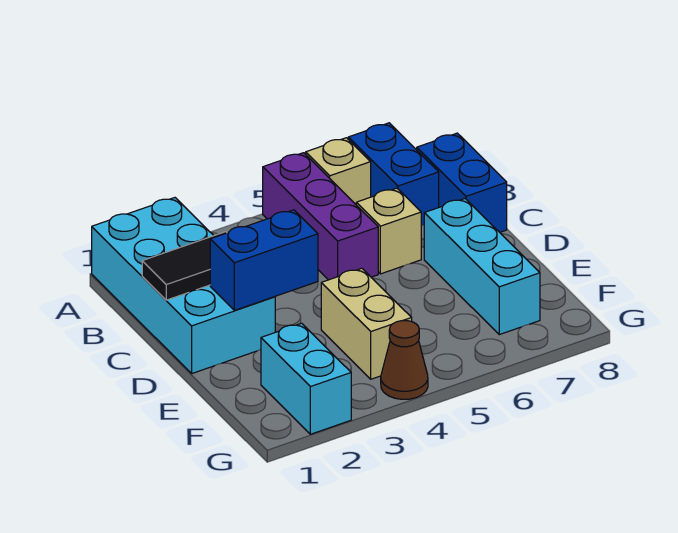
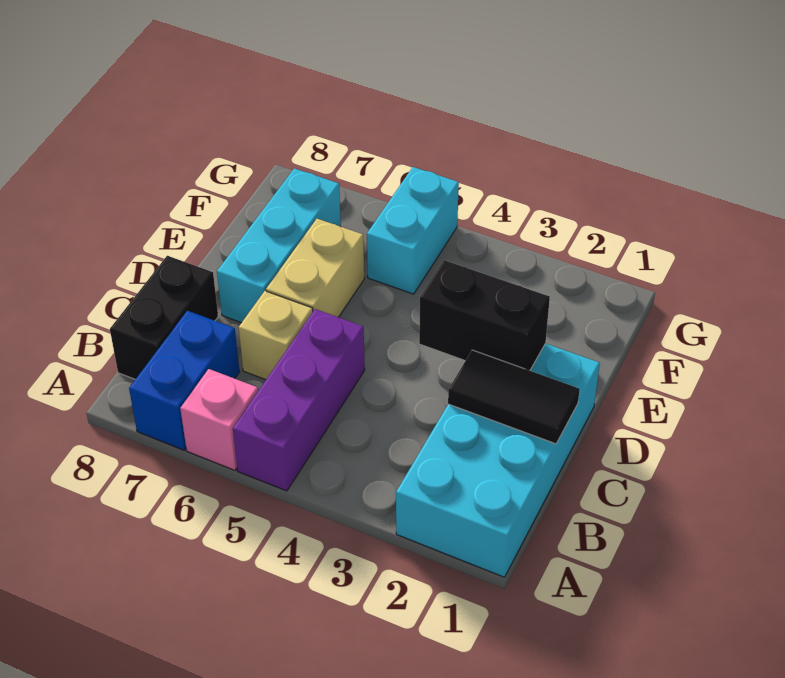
tan 1x1 brick [306,138,371,204] -> pink 1x1 brick [180,369,258,470]
blue 1x2 brick [417,133,507,232] -> black 1x2 brick [110,256,218,379]
blue 1x2 brick [210,210,318,310] -> black 1x2 brick [419,260,550,371]
tan 1x2 brick [321,268,412,379] -> tan 1x2 brick moved to [266,219,364,317]
cyan 1x2 brick [261,323,351,434] -> cyan 1x2 brick moved to [367,167,459,294]
brown 1x1 cone [381,321,428,399] -> none

